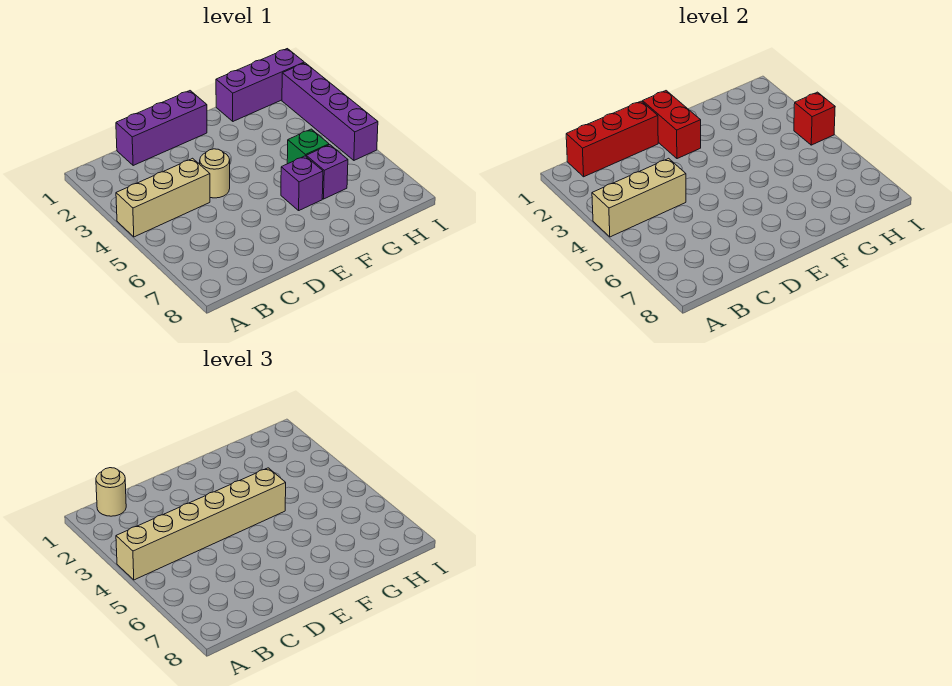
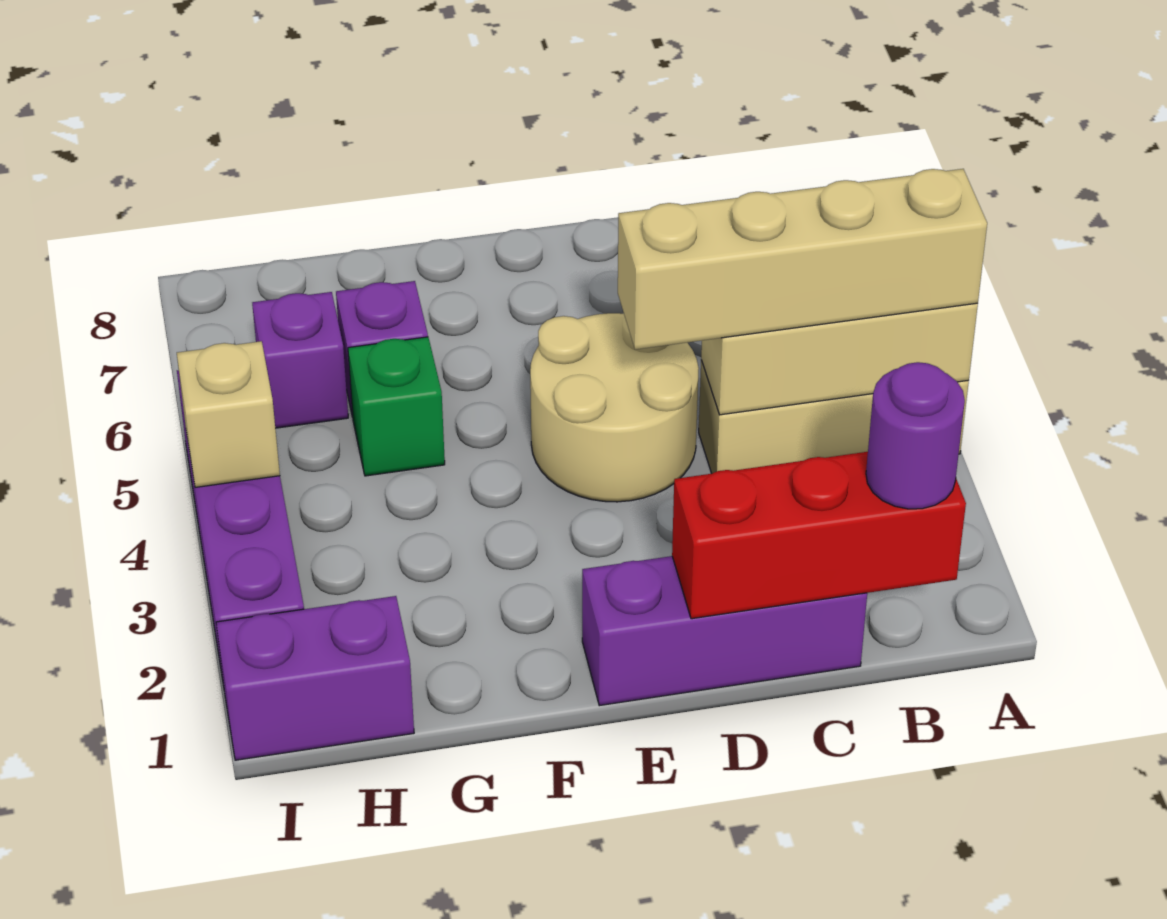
tan 1x6 brick [116,468,286,580] -> tan 1x4 brick [618,169,987,349]
tan 1x1 round brick [96,468,126,516] -> purple 1x1 round brick [866,362,965,509]
tan 1x1 round brick [200,149,230,198] -> tan 2x2 round brick [530,313,699,502]
red 1x2 brick [643,91,701,159] -> none
purple 1x1 brick [281,156,323,210] -> purple 1x1 brick moved to [252,292,348,428]
purple 1x3 brick [216,49,304,121] -> purple 1x2 brick [216,596,414,760]
red 1x1 brick [794,92,835,145] -> tan 1x1 brick [177,341,280,487]

